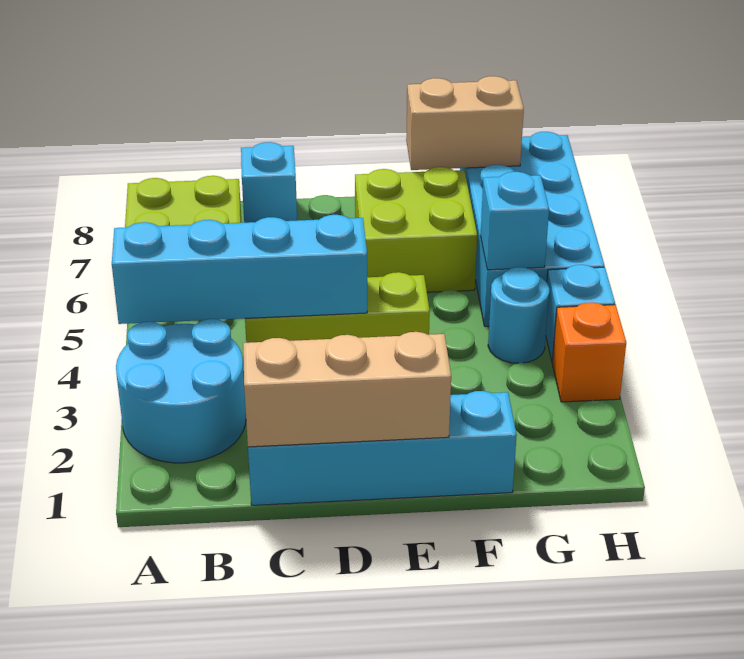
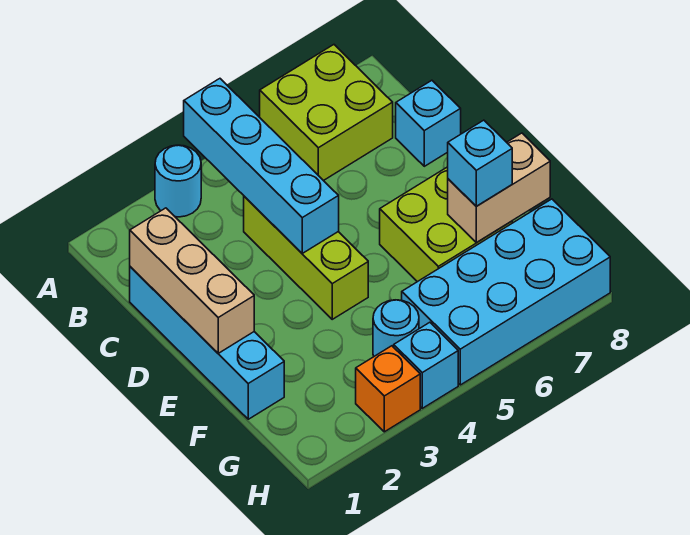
cyan 2x2 round brick [116,319,246,463] -> cyan 1x1 round brick [155,145,201,217]
tan 1x2 brick [406,76,524,170] -> tan 1x2 brick turned to [448,133,550,242]
cyan 1x1 brick [481,172,549,270] -> cyan 1x1 brick moved to [448,120,512,206]

